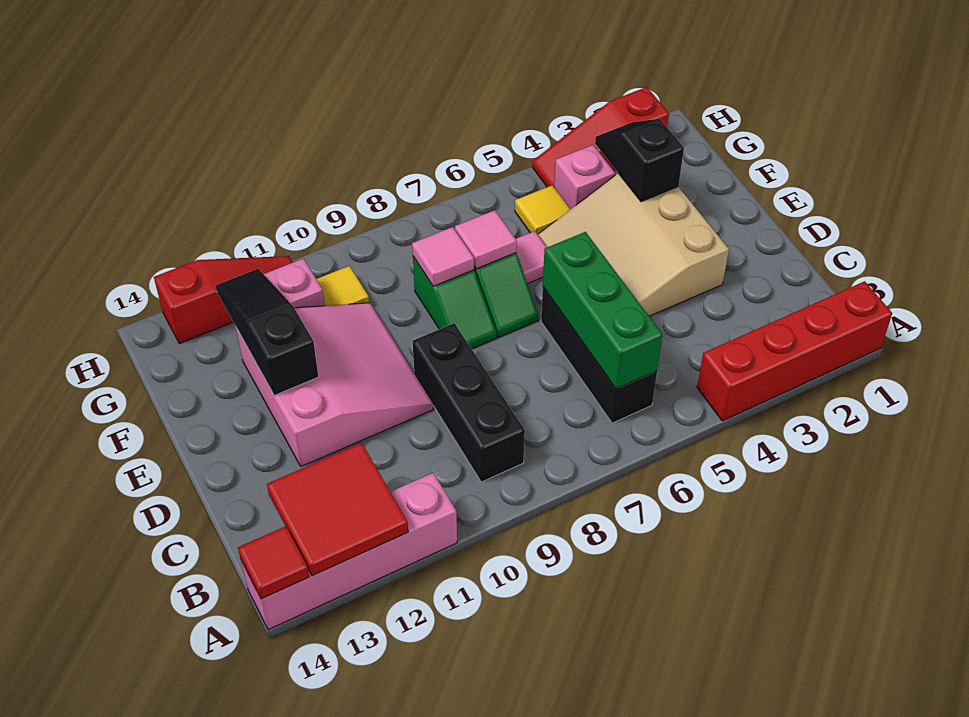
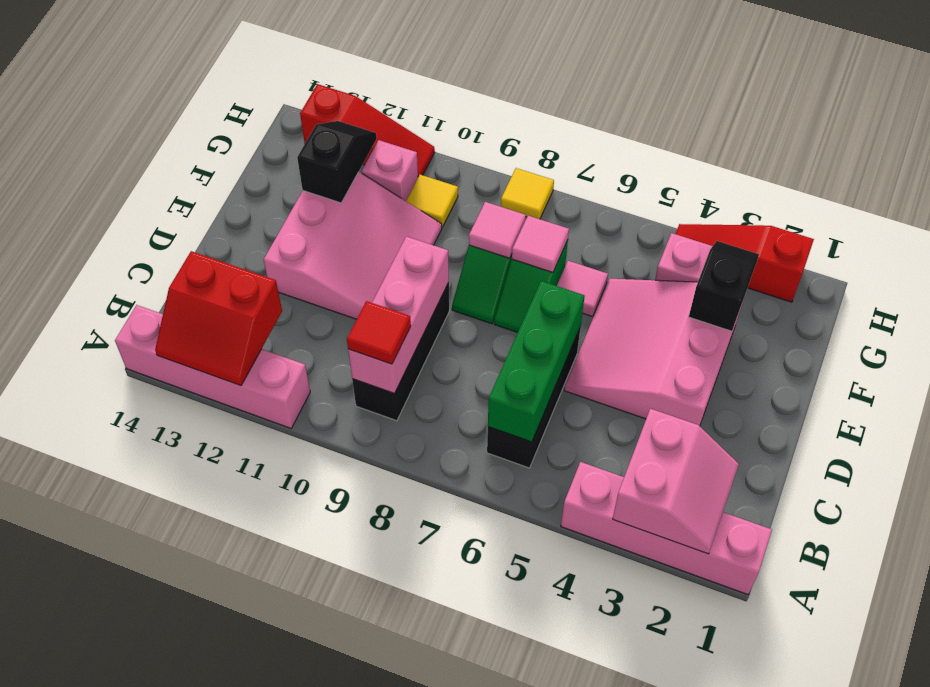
red 1x4 brick [697,281,892,421] -> pink 1x4 brick [561,462,772,595]
none -> pink 2x2 slope [613,409,739,554]
red 2x2 tile [267,443,408,576] -> red 2x2 slope [155,251,282,386]
red 1x1 tile [238,526,309,599] -> red 1x1 tile moved to [347,301,411,364]
none -> pink 1x3 brick [348,236,449,393]
tan 3x3 slope [538,173,729,316] -> pink 3x3 slope [564,279,742,426]
black 1x3 slope [216,269,318,396] -> black 1x2 slope [297,121,377,203]
yellow 1x1 tile [515,185,570,234] -> yellow 1x1 tile moved to [501,168,554,219]

